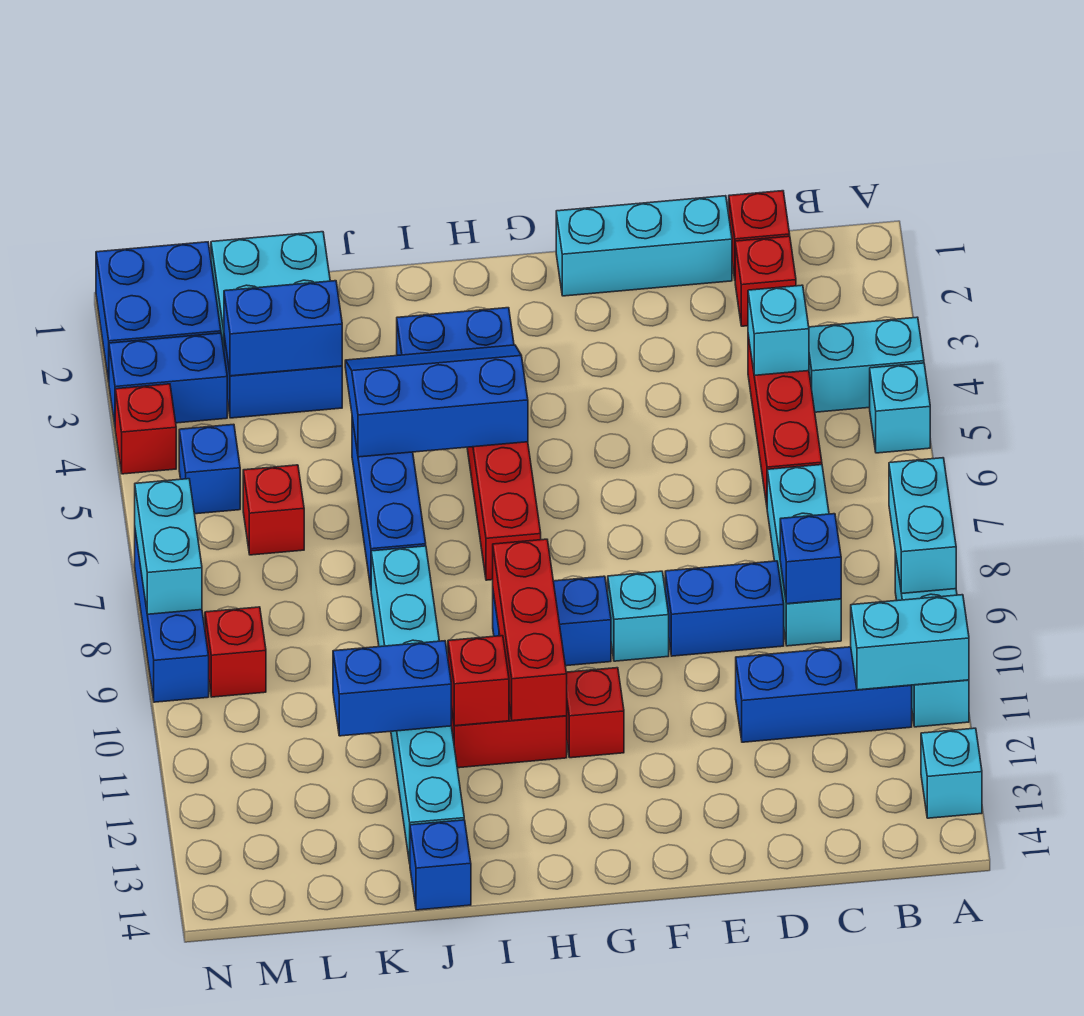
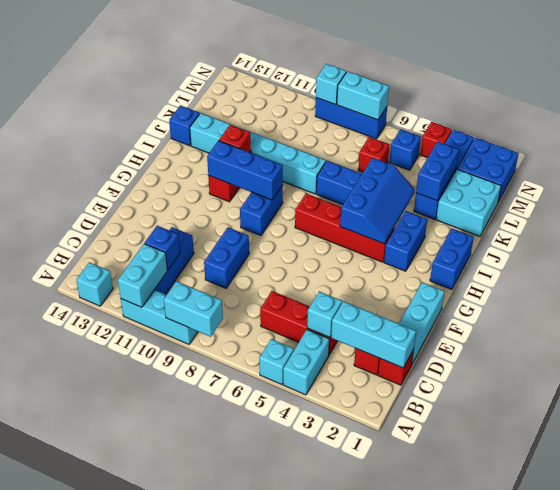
cyan 1x3 brick [767,465,841,646] -> cyan 1x3 brick moved to [331,301,416,368]
blue 1x1 brick [780,514,841,604] -> blue 1x1 brick moved to [145,226,180,270]
cyan 1x1 brick [608,571,669,661] -> cyan 1x1 brick moved to [316,64,346,105]
red 1x1 brick [566,668,624,758] -> none
red 1x3 brick [493,539,567,721] -> blue 1x3 brick [207,141,283,200]
blue 1x2 brick [333,641,451,736] -> blue 1x2 brick moved to [430,229,474,289]
red 1x1 brick [205,607,266,697] -> none

